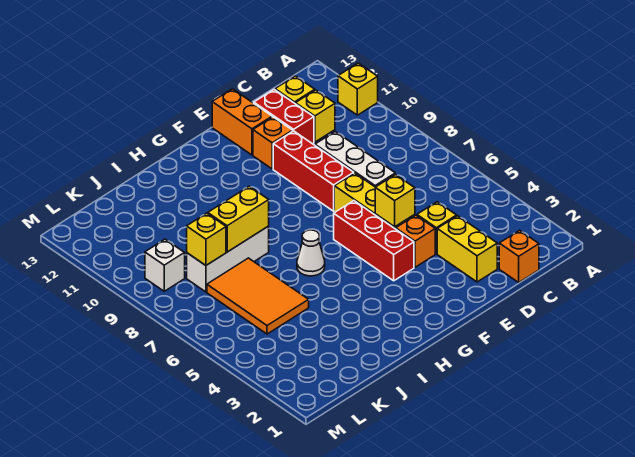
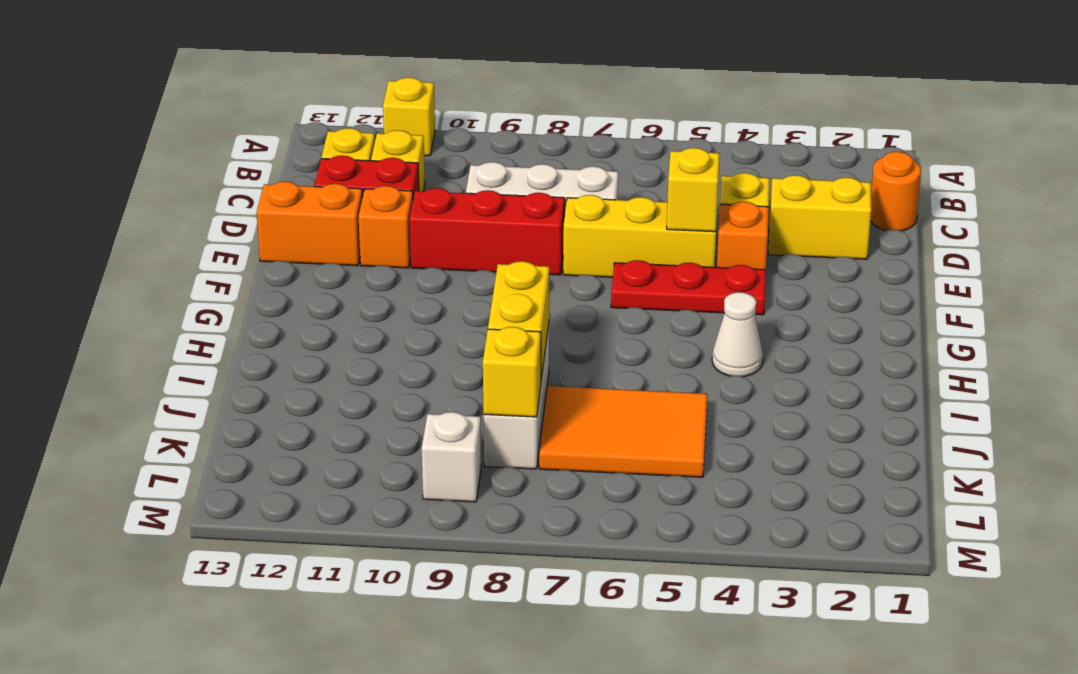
orange 1x1 brick [499,230,539,282] -> orange 1x1 round brick [870,152,921,231]
red 1x3 brick [334,201,414,281] -> red 1x3 plate [611,260,766,315]
white 1x1 cone [297,230,325,276] -> white 1x1 cone moved to [712,292,763,377]

